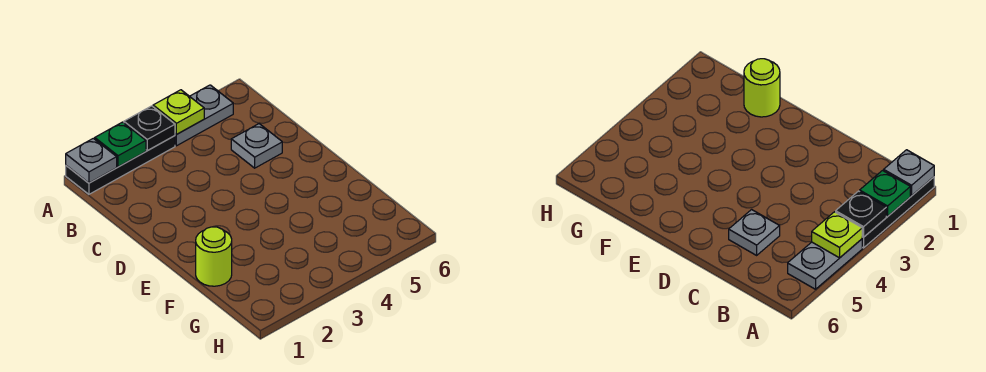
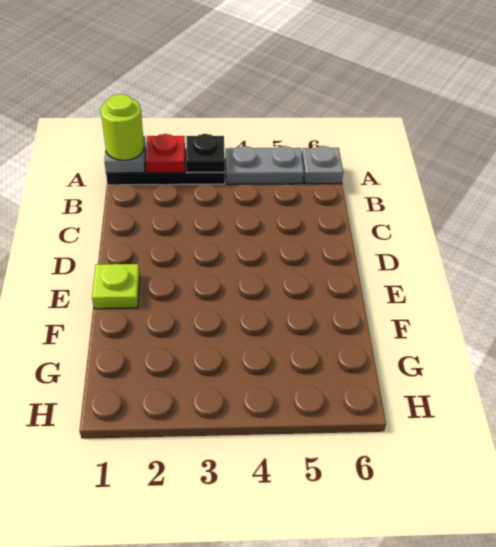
green 1x1 plate [95,122,146,167] -> red 1x1 plate [145,134,185,173]
lime 1x1 plate [153,90,204,135] -> lime 1x1 plate moved to [92,264,140,309]
grey 1x1 plate [231,124,282,168] -> grey 1x1 plate moved to [302,146,343,184]
lime 1x1 round brick [196,227,232,286] -> lime 1x1 round brick moved to [101,94,144,160]

